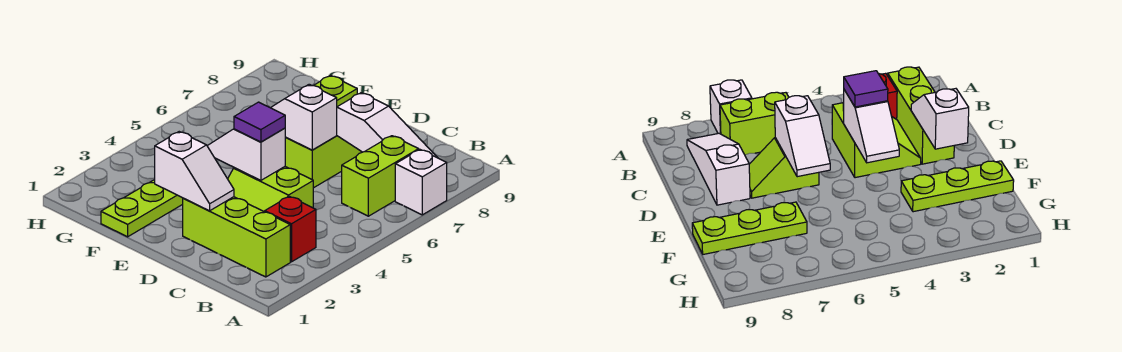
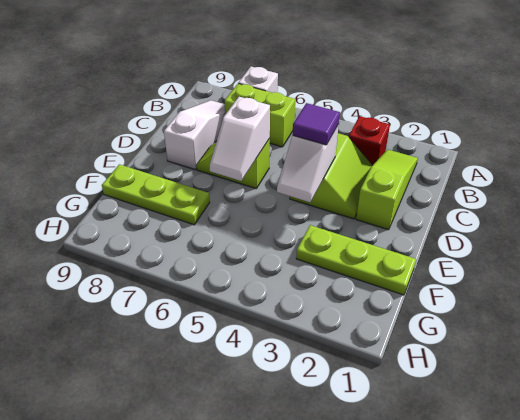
lime 1x3 brick [183,197,290,277] -> lime 1x3 slope [356,149,418,230]
white 1x2 slope [155,132,234,211] -> none

